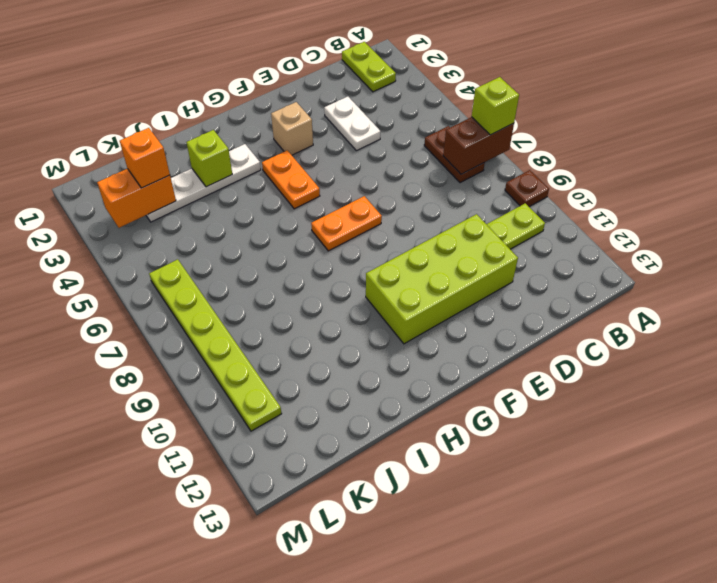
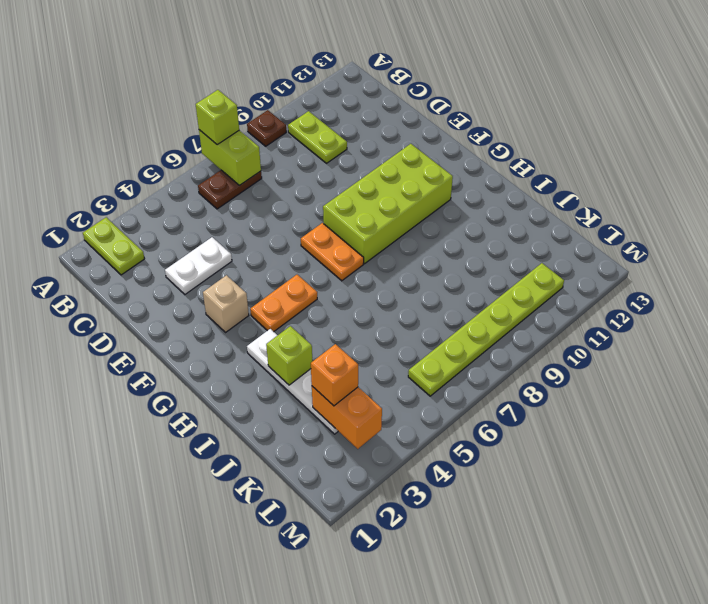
brown 1x2 brick [443,117,514,174] -> lime 1x2 brick [199,130,261,186]
lime 1x2 plate [342,42,396,92] -> lime 1x2 plate turned to [83,217,145,275]
lime 2x4 brick [366,214,518,344] -> lime 2x4 brick turned to [323,144,453,264]

